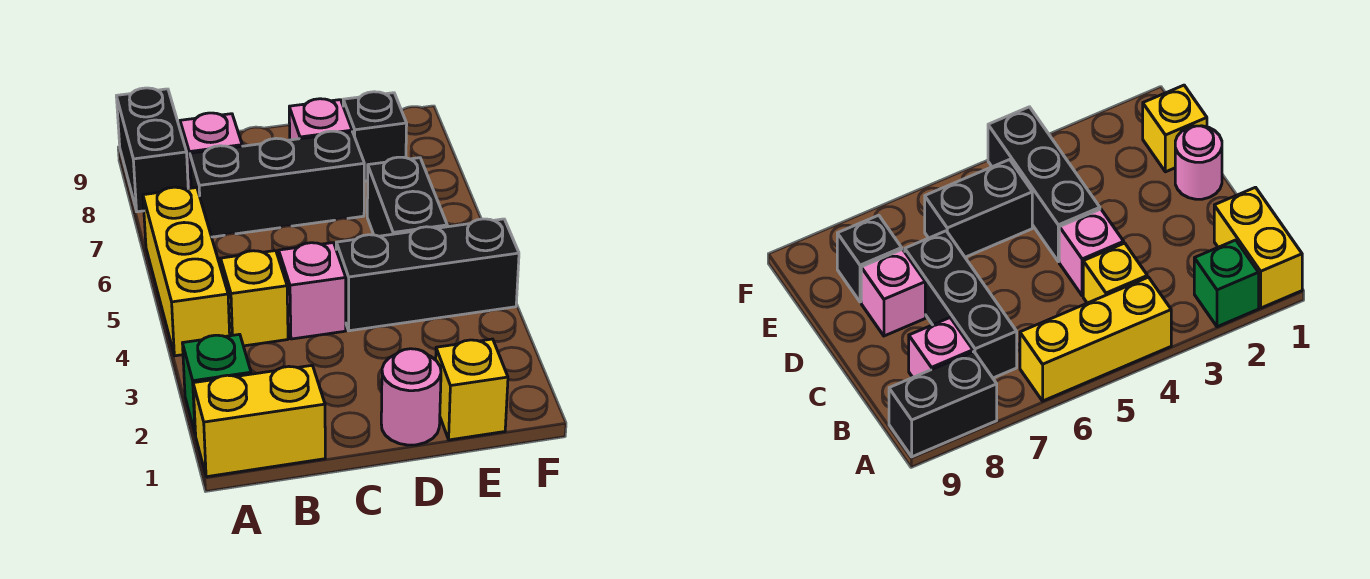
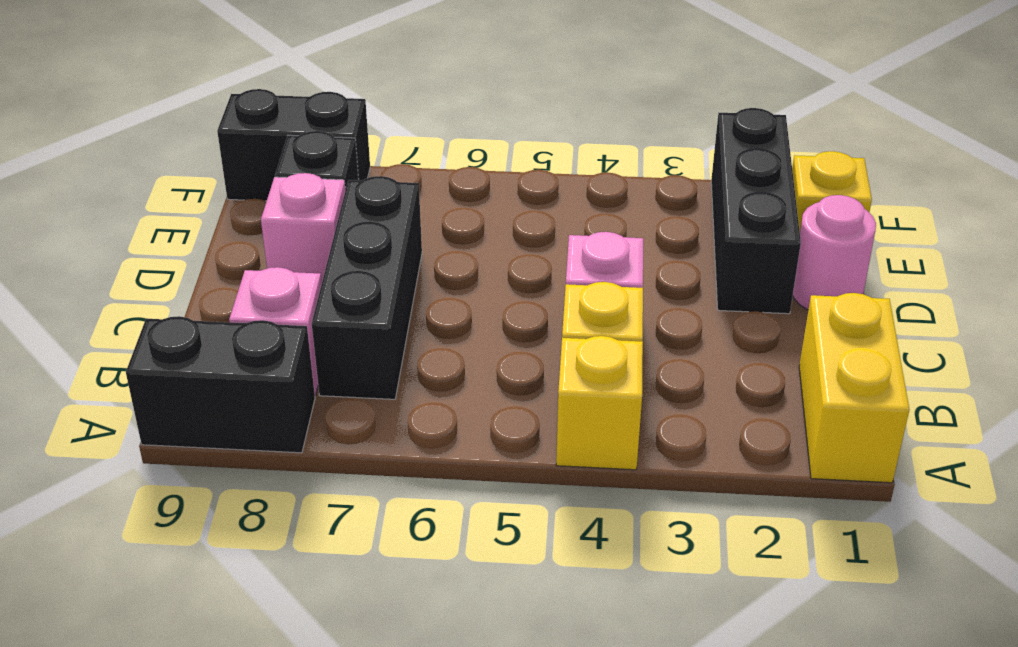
green 1x1 brick [183,334,251,435] -> none
yellow 1x3 brick [143,187,230,356] -> yellow 1x1 brick [556,336,643,470]
black 1x3 brick [336,219,519,331] -> black 1x3 brick moved to [711,108,801,314]
black 1x2 brick [367,157,447,236] -> black 1x2 brick moved to [217,89,370,201]

